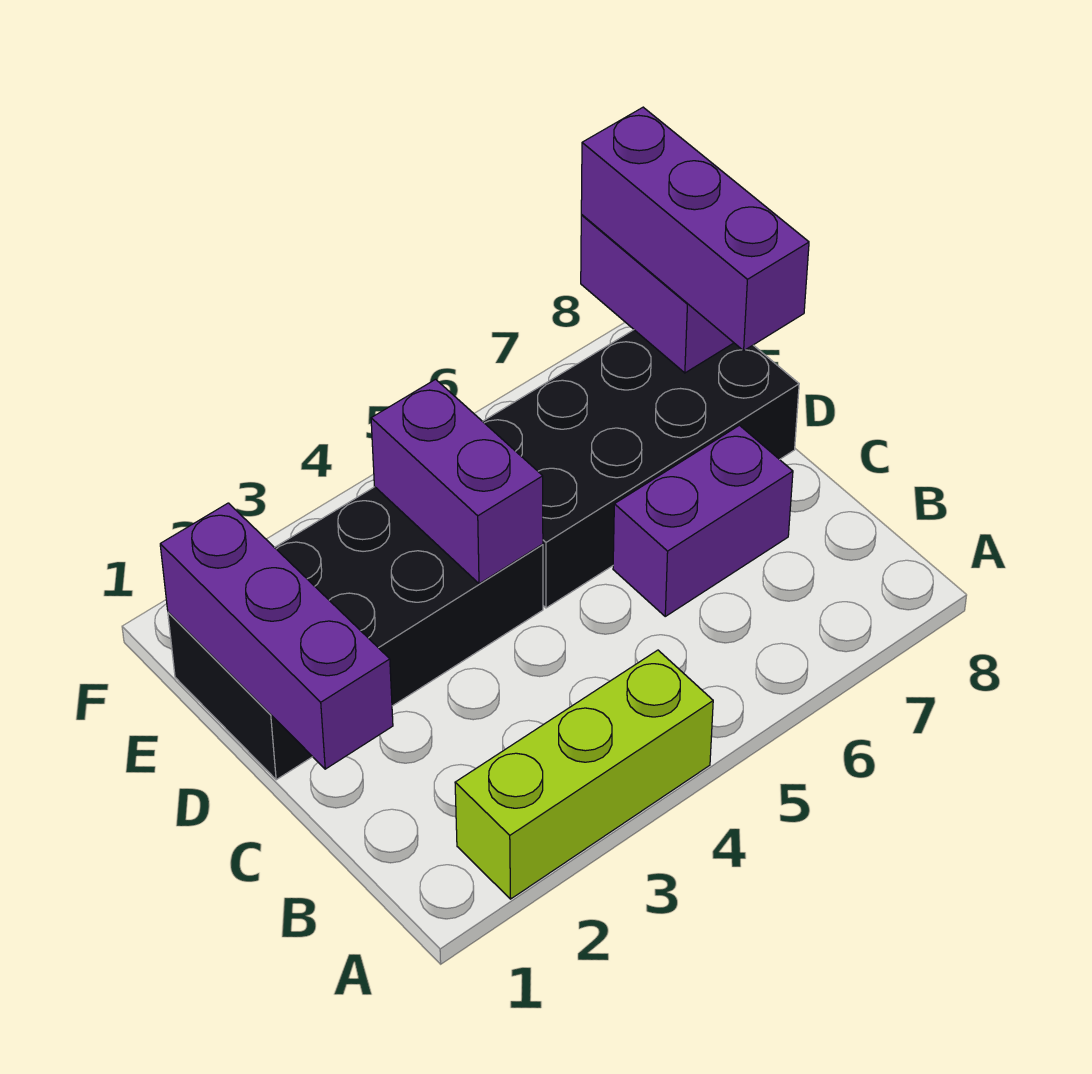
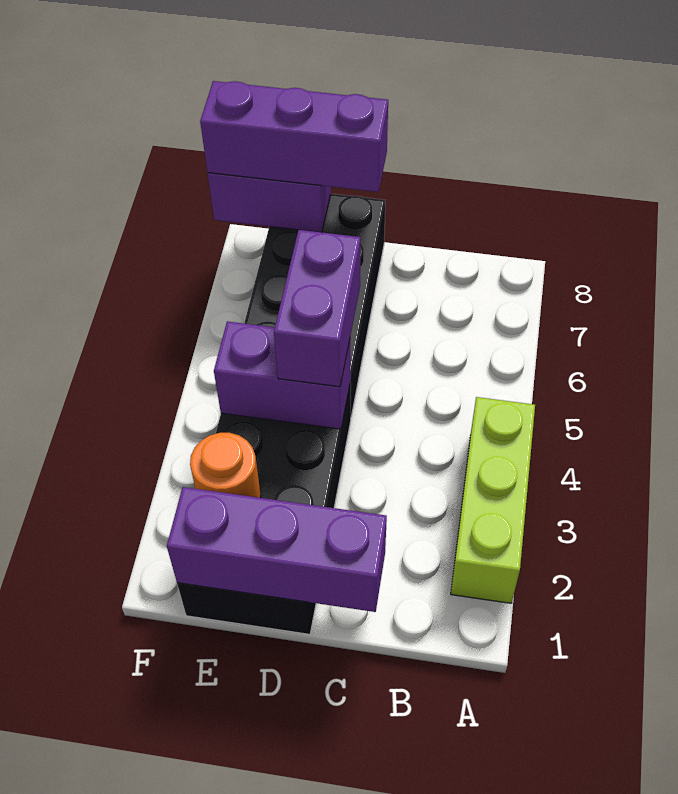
purple 1x2 brick [613,425,793,616] -> purple 1x2 brick moved to [274,230,360,387]
none -> orange 1x1 round brick [190,433,261,498]

